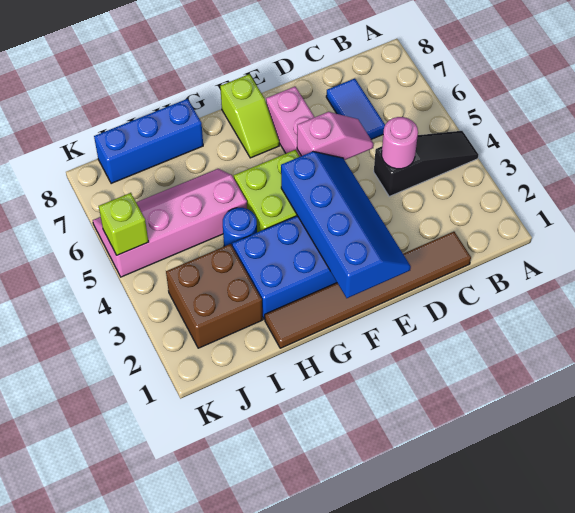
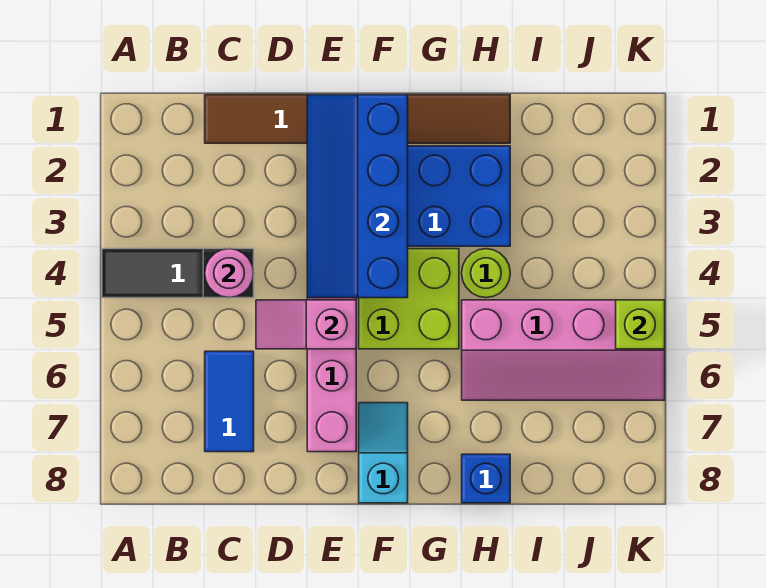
lime 1x2 slope [220,74,279,158] -> cyan 1x2 slope [359,403,408,503]
blue 1x1 round brick [223,208,257,246] -> lime 1x1 round brick [462,249,510,298]
blue 1x3 brick [94,99,203,184] -> blue 1x1 brick [462,454,510,503]
brown 2x2 brick [166,244,263,348] -> none

